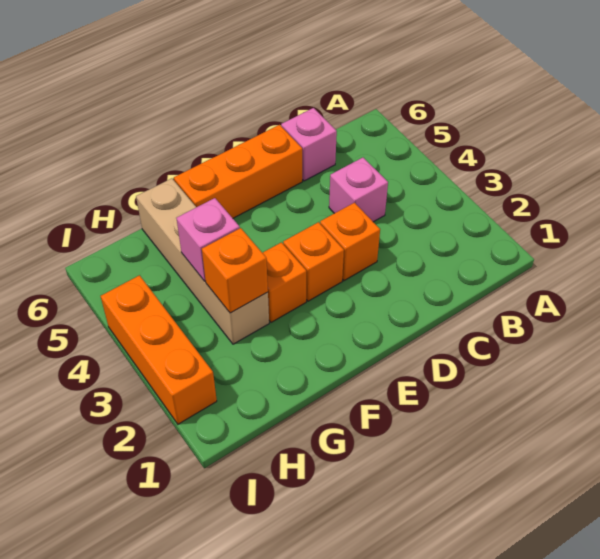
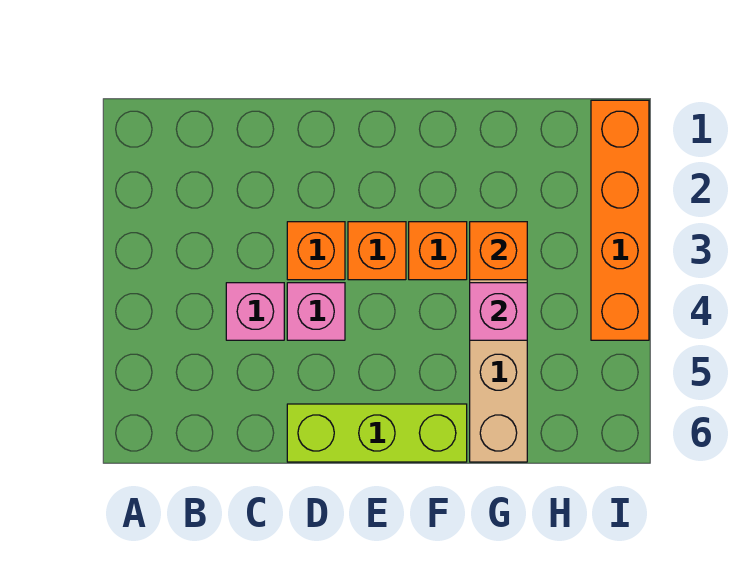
pink 1x1 brick [281,108,337,181] -> pink 1x1 brick moved to [287,283,345,340]
orange 1x3 brick [174,125,302,218] -> lime 1x3 brick [287,404,467,462]
orange 1x3 brick [101,275,217,424] -> orange 1x4 brick [591,100,649,340]

